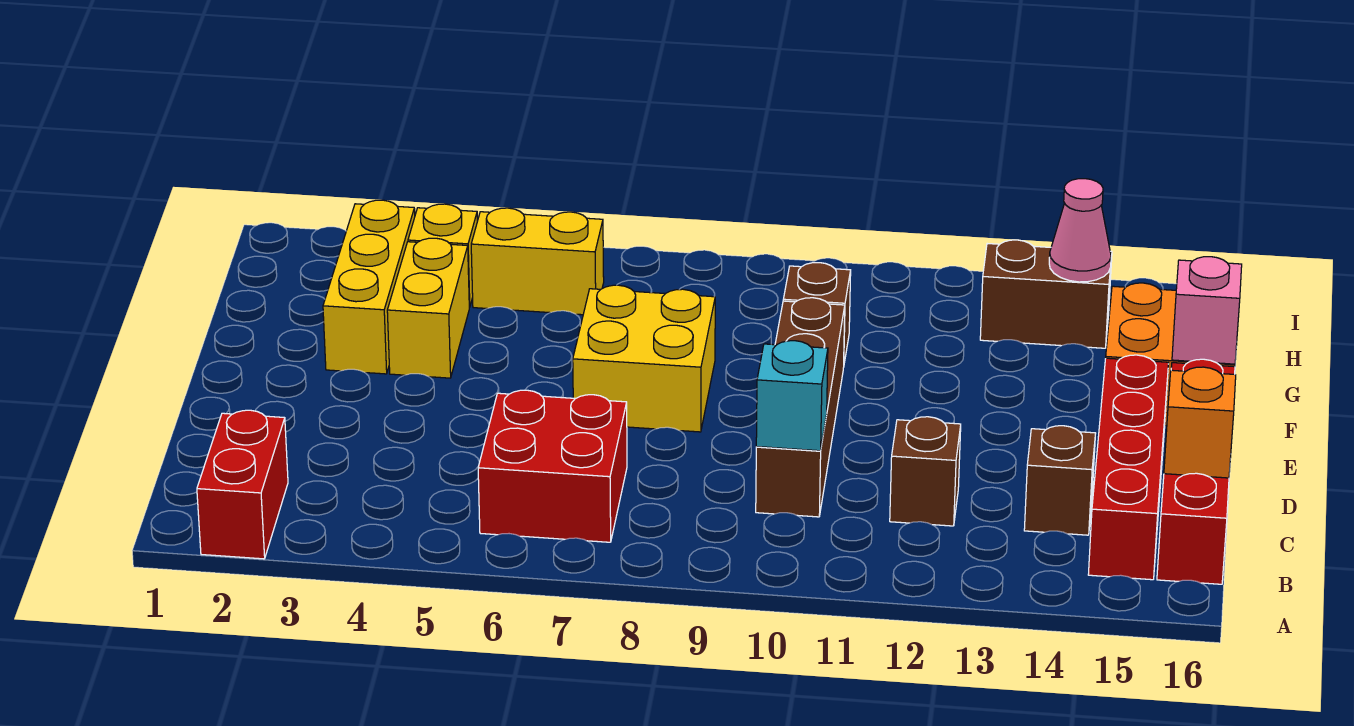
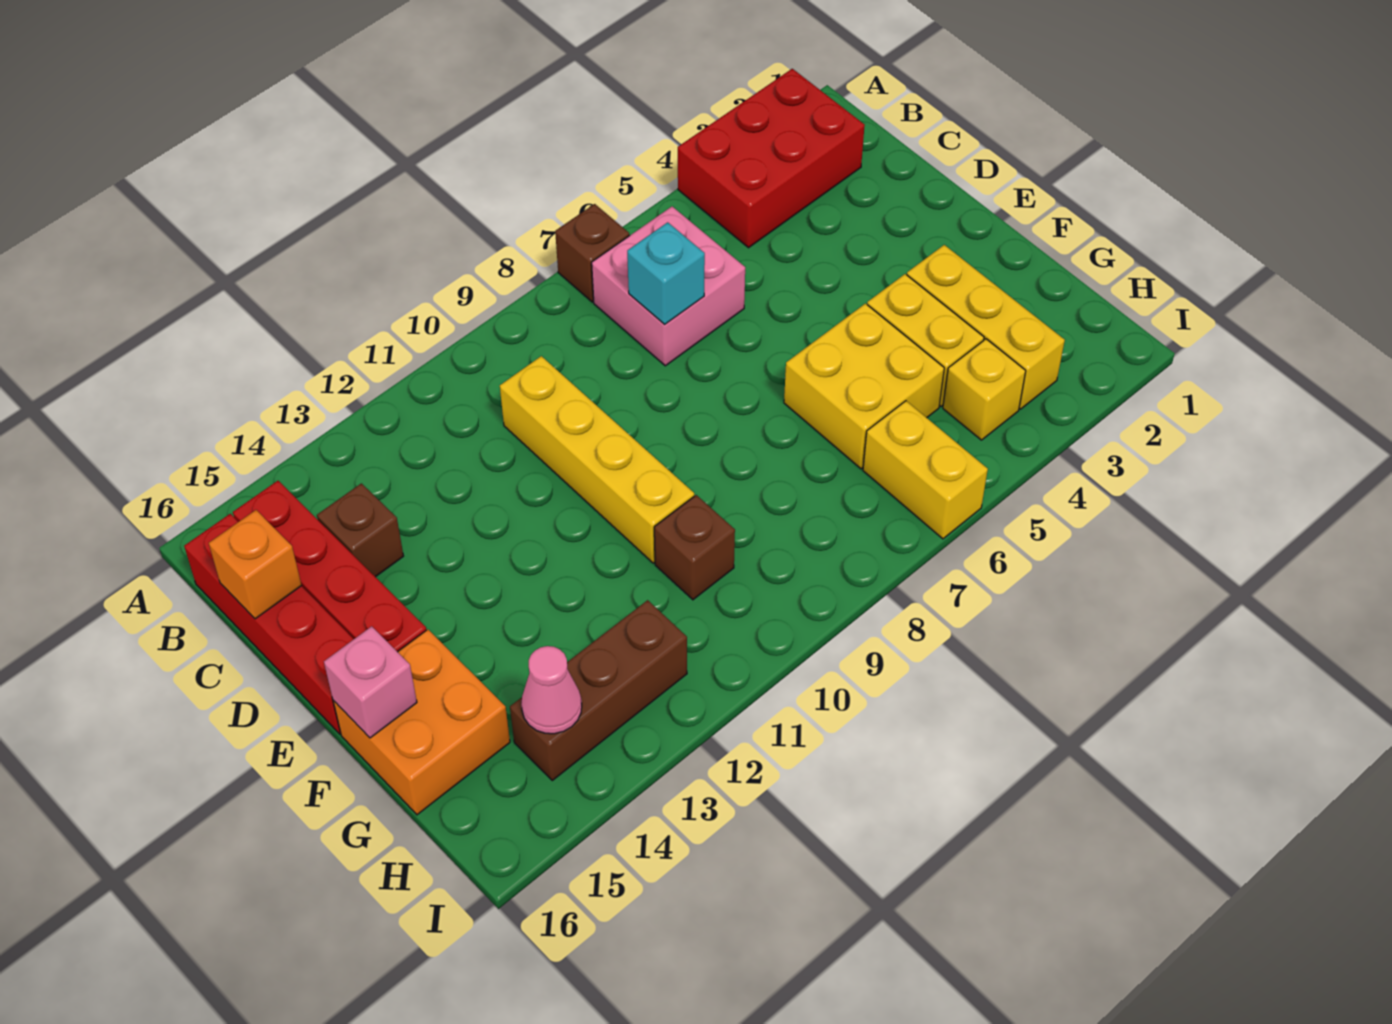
red 1x2 brick [197,410,288,559] -> red 2x3 brick [678,69,865,248]
red 2x2 brick [478,390,627,542] -> pink 2x2 brick [592,207,745,366]
brown 1x4 brick [756,298,845,517] -> yellow 1x4 brick [500,356,694,563]
cyan 1x1 brick [756,341,828,451] -> cyan 1x1 brick moved to [627,222,705,325]
brown 1x1 brick [890,417,961,526] -> brown 1x1 brick moved to [555,204,630,302]
yellow 2x2 brick [573,285,715,432] -> yellow 2x2 brick moved to [784,304,944,469]
yellow 1x2 brick [471,208,604,315] -> yellow 1x2 brick turned to [863,401,988,539]
brown 1x2 brick [980,240,1112,348] -> brown 1x3 brick [510,600,687,780]

